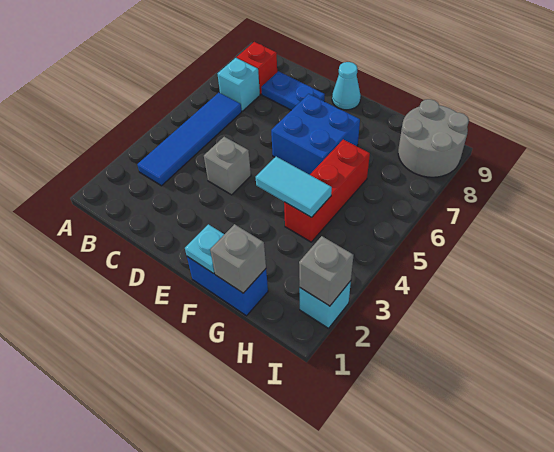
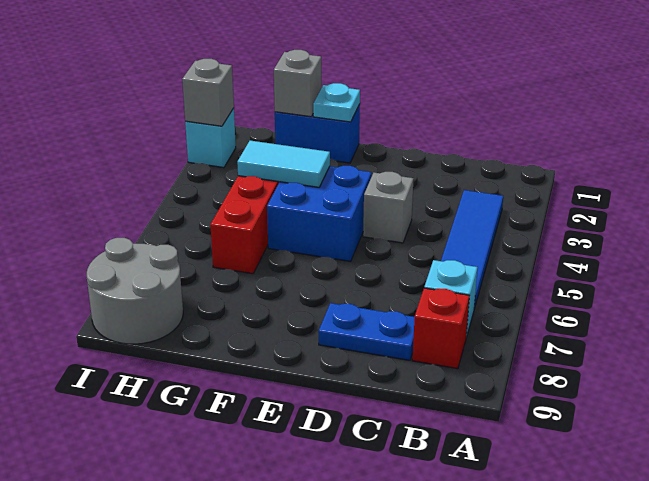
blue 2x2 brick [271,94,360,175] -> blue 2x2 brick moved to [267,166,371,261]
cyan 1x1 cone [332,62,361,110] -> none

